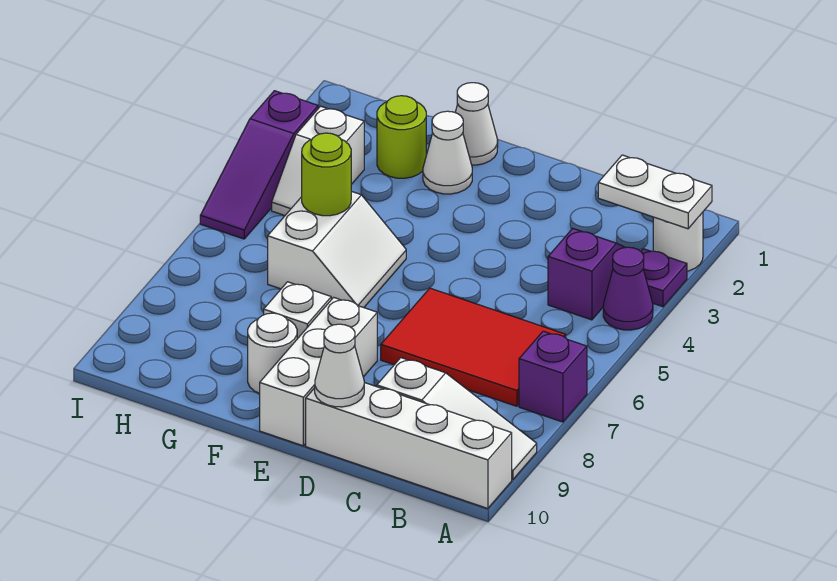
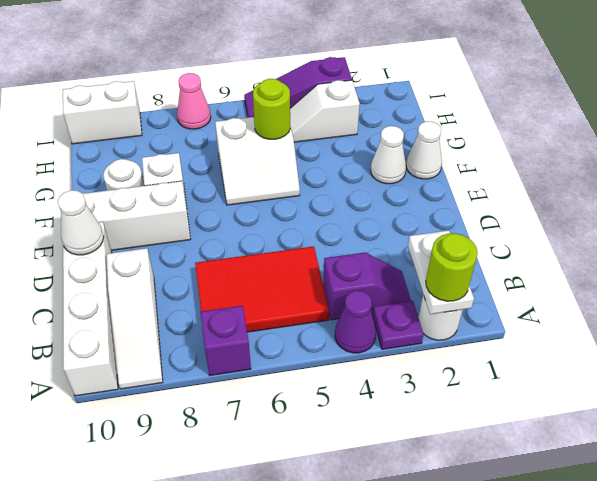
red 2x3 tile [381,288,566,406] -> red 2x3 tile turned to [195,246,329,332]
lime 1x1 round brick [377,96,426,178] -> lime 1x1 round brick moved to [426,233,478,301]
none -> pink 1x1 cone [177,73,211,129]
none -> white 1x2 brick [63,81,142,144]

